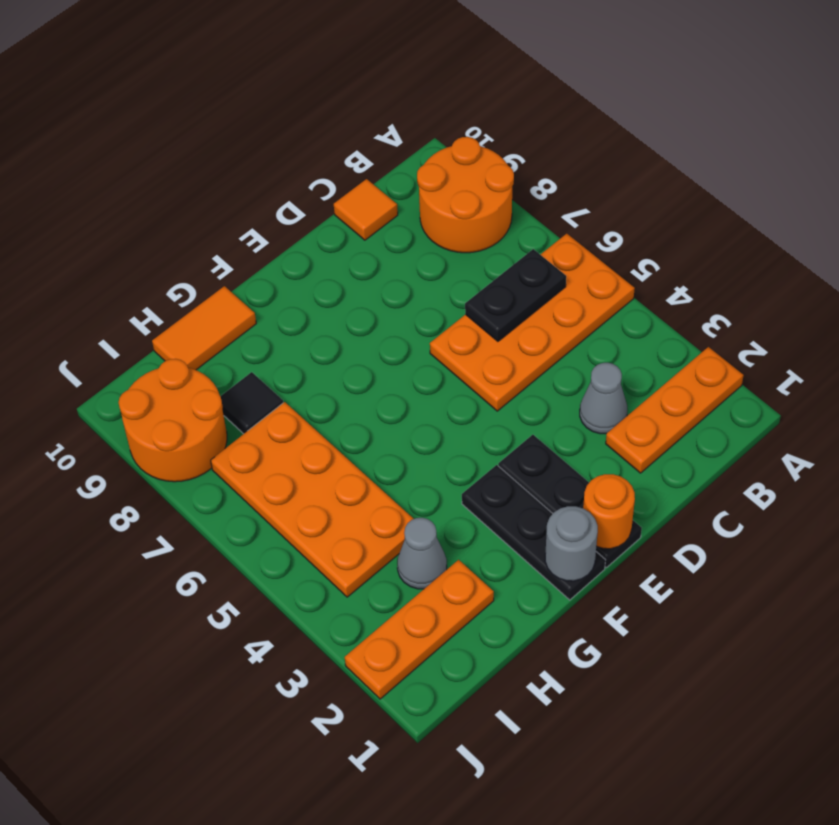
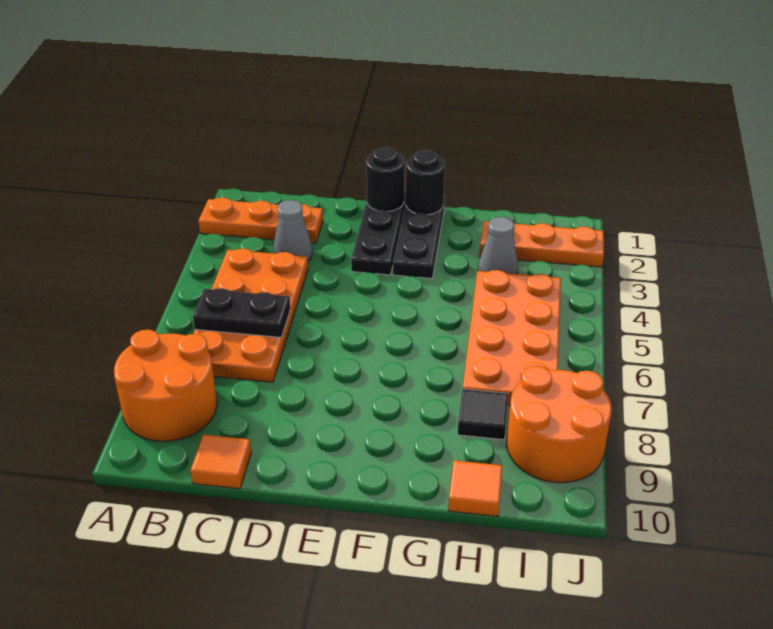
orange 2x4 plate [430,234,635,411] -> orange 2x4 plate turned to [193,249,308,382]
orange 1x1 round brick [583,474,635,549] -> black 1x1 round brick [366,147,404,212]
grey 1x1 round brick [545,506,598,581] -> black 1x1 round brick [406,150,445,215]
orange 1x2 tile [152,286,256,370] -> orange 1x1 tile [448,460,502,516]

